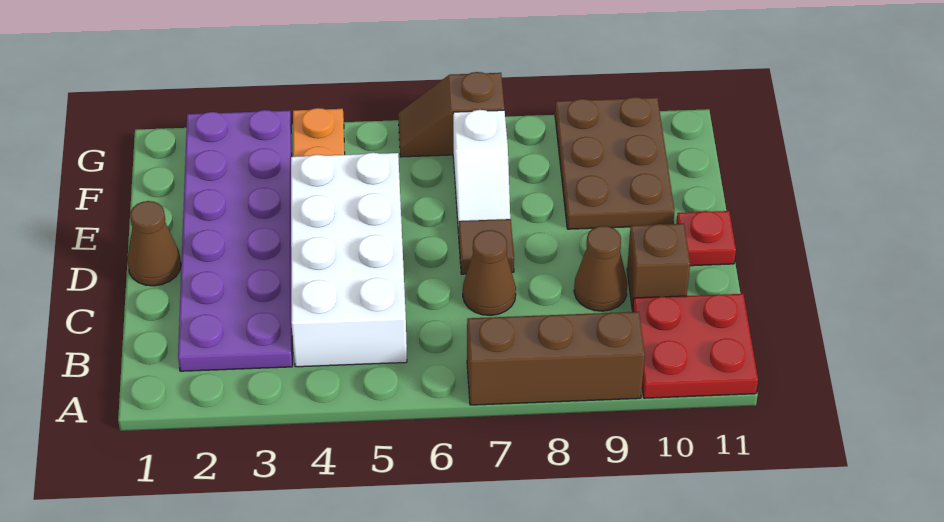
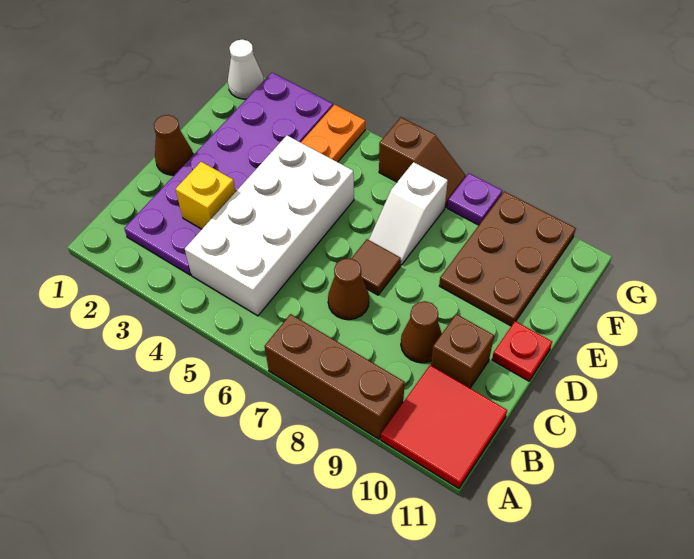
red 2x2 plate [633,294,758,398] -> red 2x2 tile [381,365,507,489]
none -> yellow 1x1 brick [176,162,235,229]
none -> white 1x1 cone [228,39,264,99]
brown 1x2 slope [398,72,504,157] -> brown 1x2 slope turned to [379,117,466,208]
none -> purple 1x1 plate [447,173,502,225]

